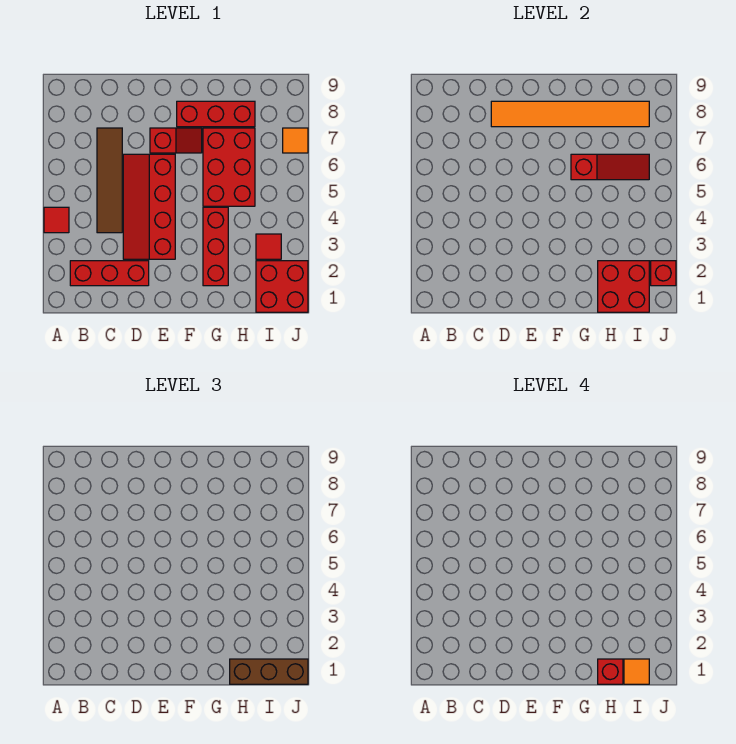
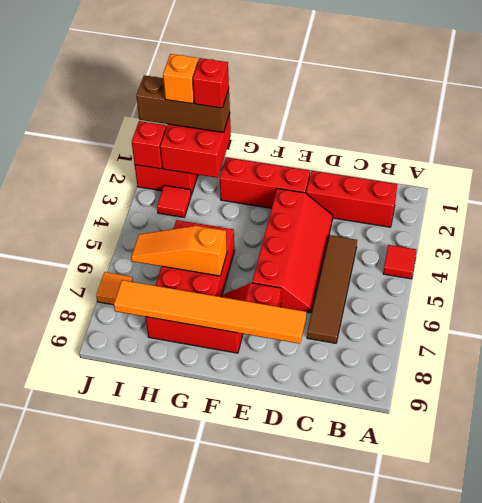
red 1x3 brick [203,207,228,286] -> red 1x3 brick turned to [220,158,310,208]
red 1x3 slope [571,154,649,180] -> orange 1x3 slope [131,226,227,276]
orange 1x1 tile [624,659,649,684] -> orange 1x1 brick [163,54,198,104]

